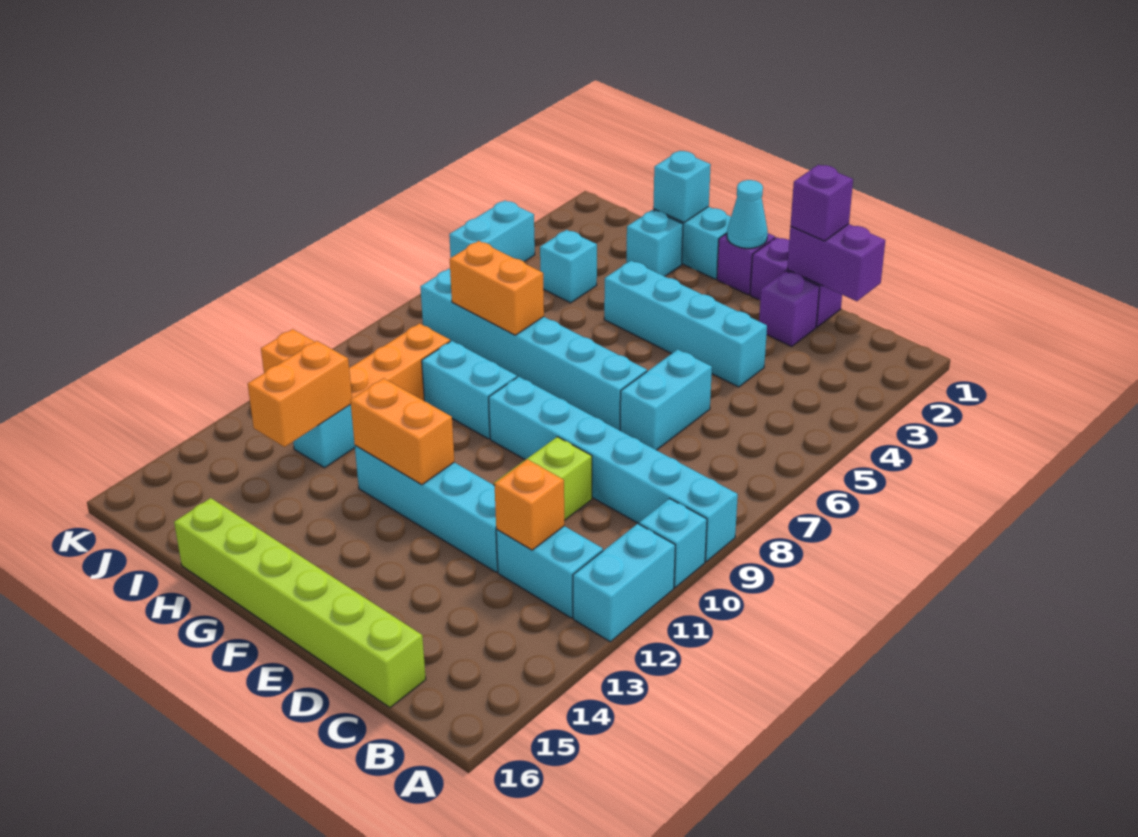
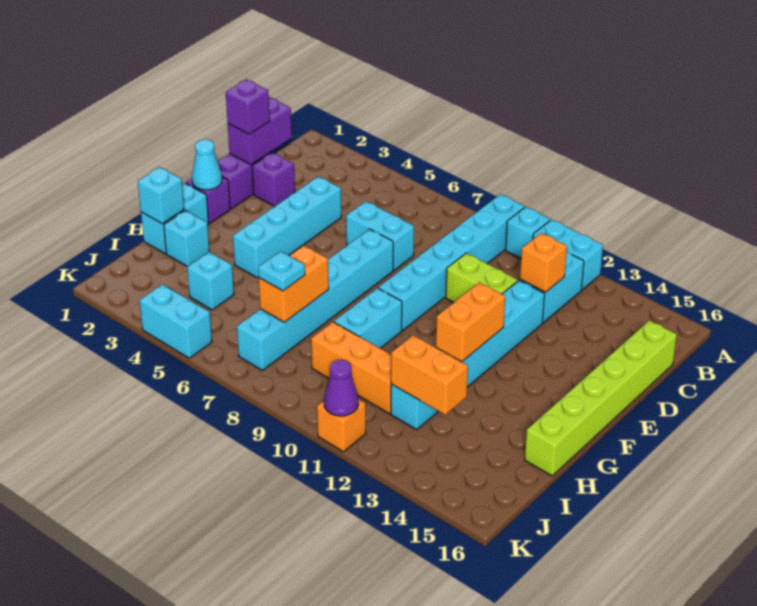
none -> cyan 1x1 plate [258,251,305,291]
none -> purple 1x1 cone [324,360,358,416]

